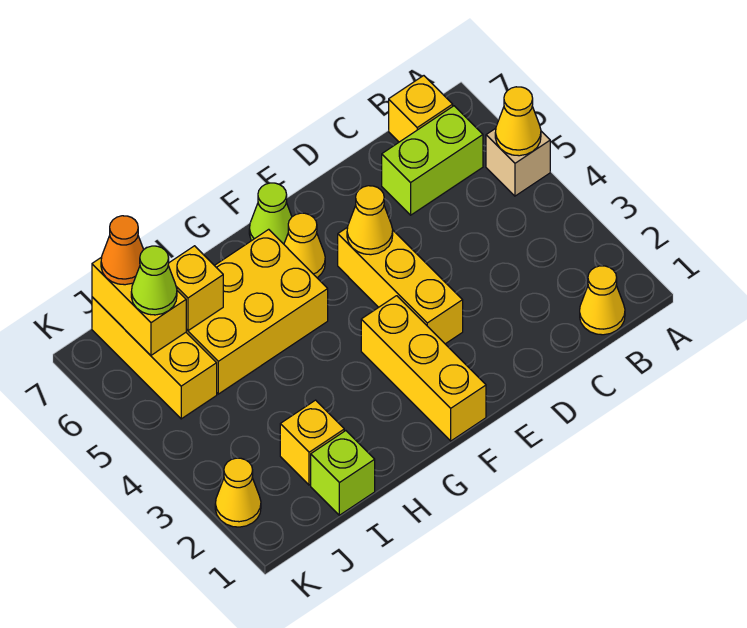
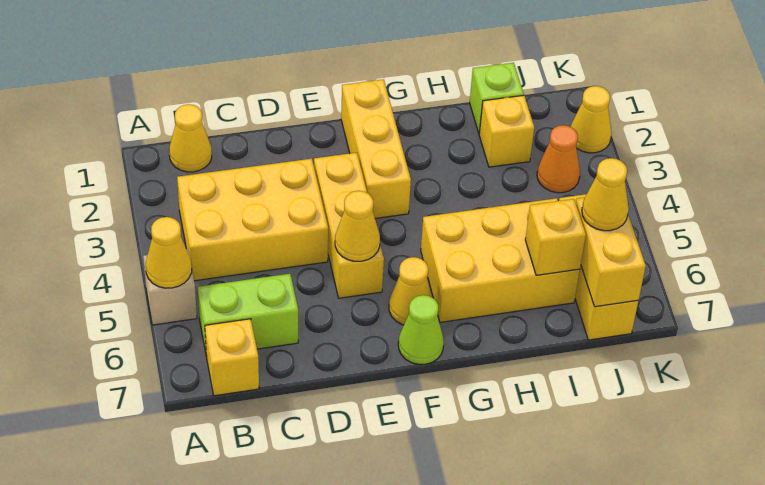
none -> yellow 2x3 brick [177,159,328,281]
lime 1x1 cone [131,246,177,315] -> yellow 1x1 cone [582,158,629,231]
orange 1x1 cone [101,216,144,285] -> orange 1x1 cone moved to [537,125,580,193]

